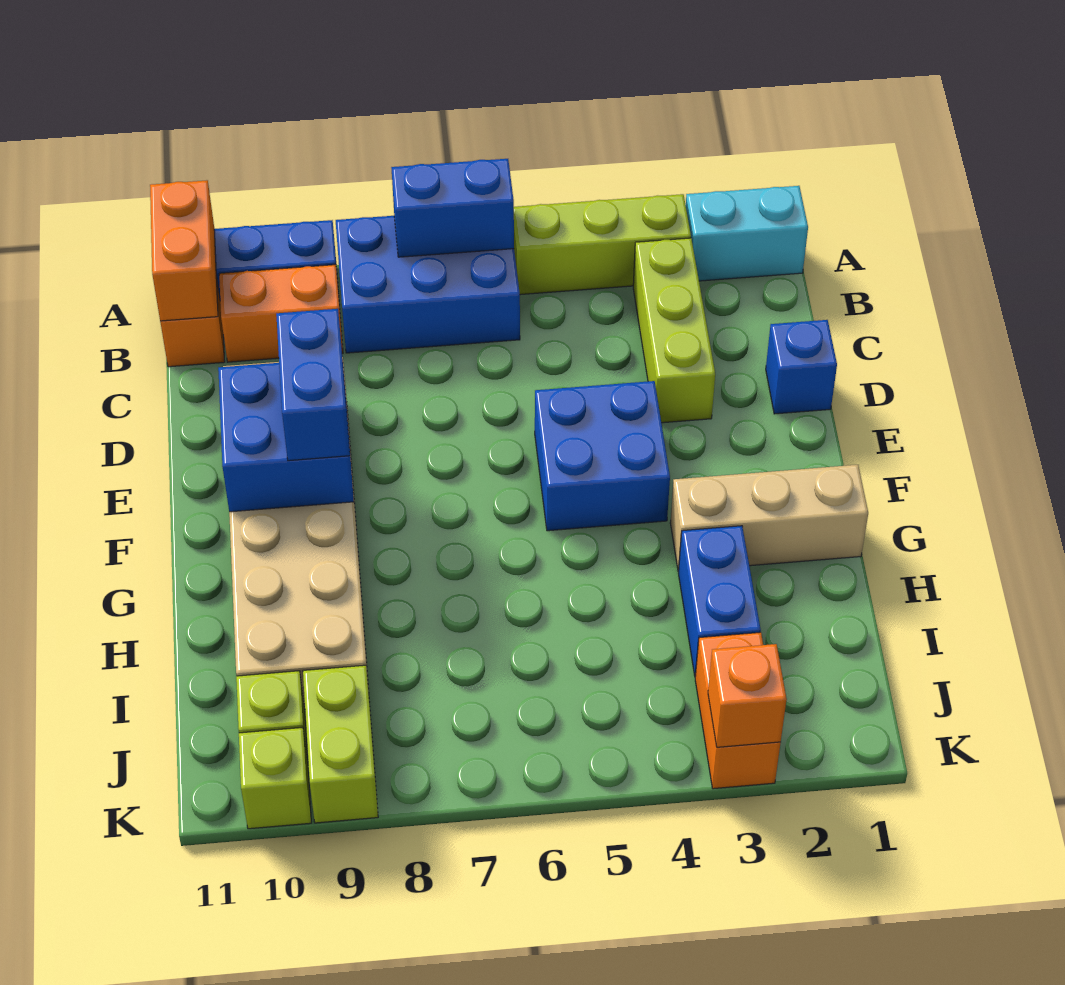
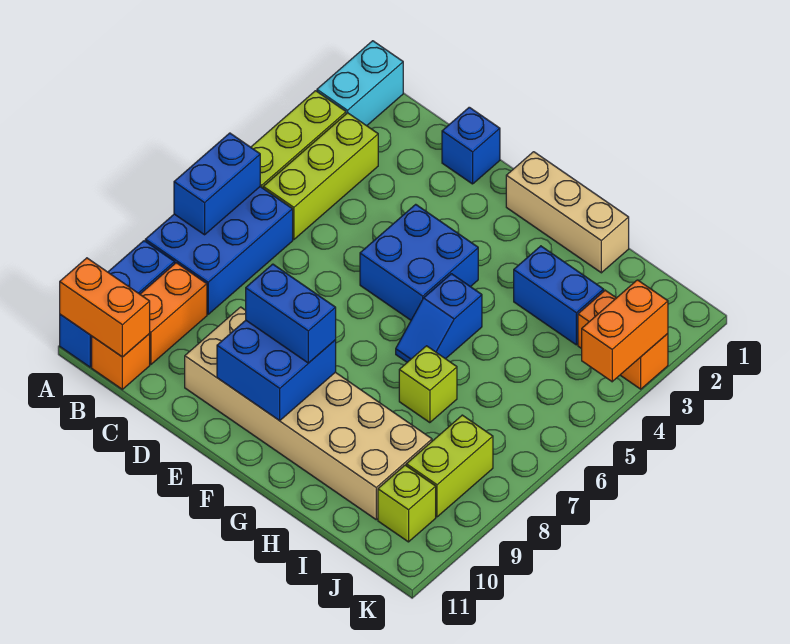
lime 1x3 brick [633,238,715,423] -> lime 1x3 brick turned to [263,113,378,239]
tan 1x3 brick [670,465,868,571] -> tan 1x3 brick turned to [506,152,629,273]
none -> blue 1x2 slope [396,274,482,362]
lime 1x2 brick [303,665,378,823] -> lime 1x2 brick turned to [406,415,493,517]
orange 1x1 brick [708,644,787,747] -> orange 1x2 brick [582,280,668,382]
lime 1x1 brick [239,728,311,829] -> lime 1x1 brick moved to [399,346,457,423]

